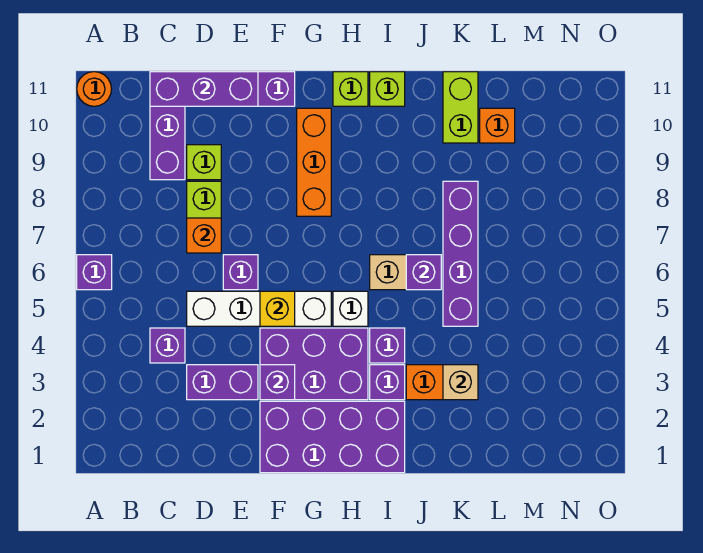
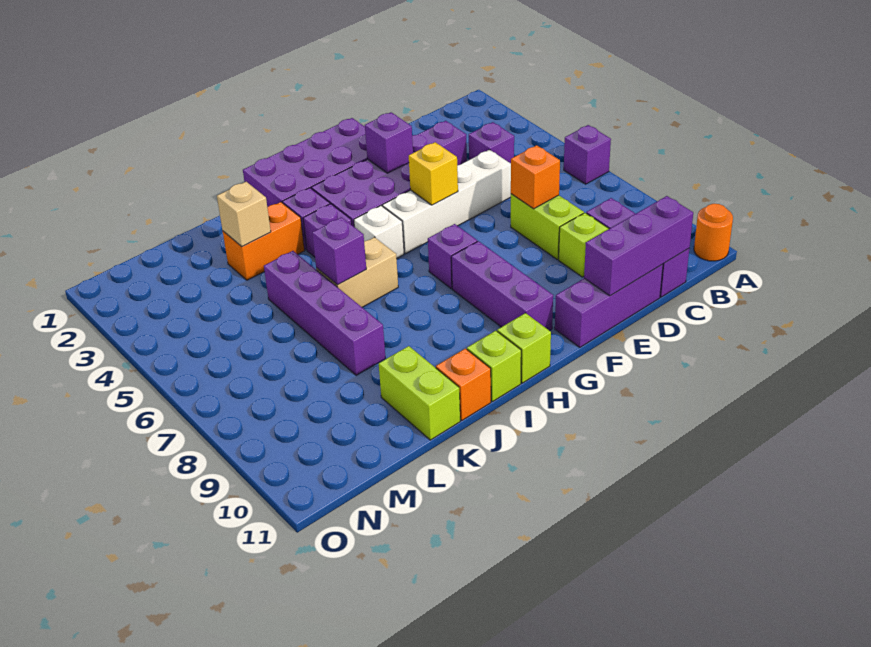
purple 1x1 brick [223,255,258,290] -> purple 1x1 brick moved to [428,224,477,289]
orange 1x3 brick [297,108,331,216] -> purple 1x3 brick [451,241,553,331]
orange 1x1 brick [480,108,515,143] -> orange 1x1 brick moved to [436,349,491,420]

